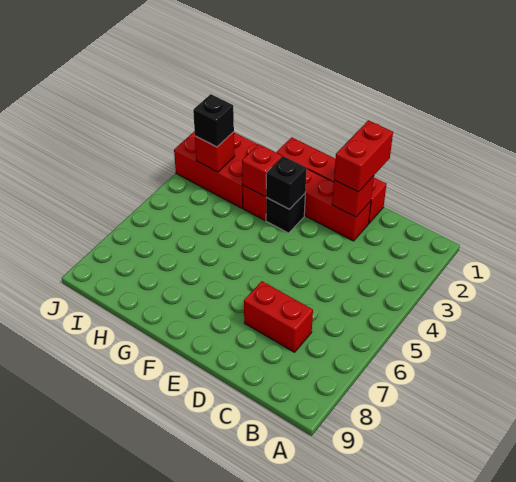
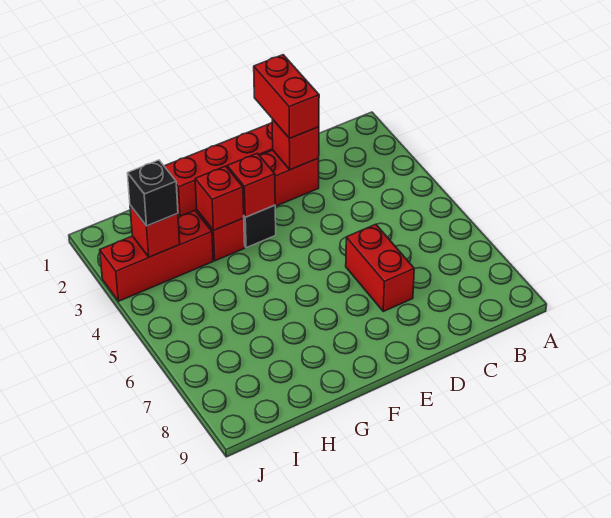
red 1x2 brick [244,281,313,352] -> red 1x2 brick turned to [346,224,414,311]
black 1x1 brick [266,156,307,209] -> red 1x1 brick [227,153,275,217]
red 2x3 brick [174,131,258,208] -> red 1x3 brick [100,211,213,301]

